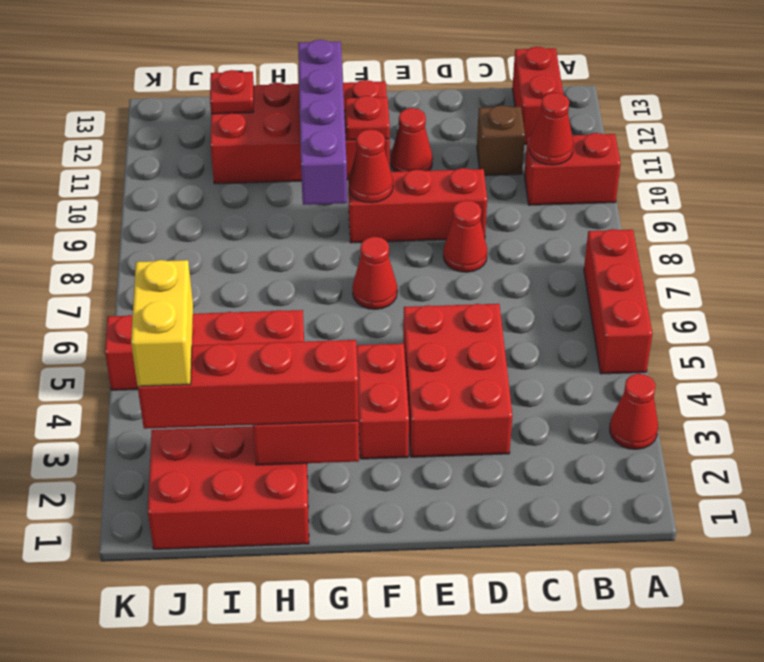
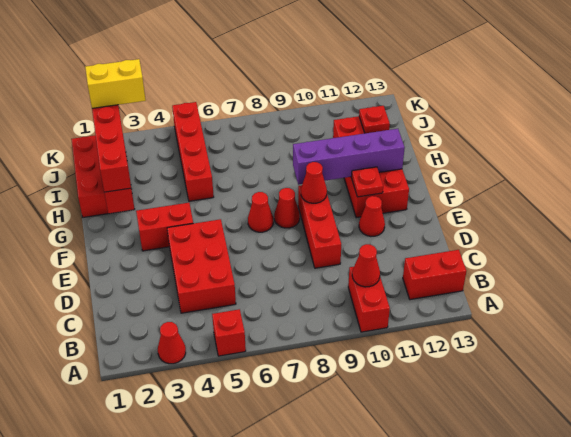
red 1x3 brick [584,229,653,374] -> red 1x1 brick [212,309,246,356]
brown 1x1 brick [477,105,525,176] -> none
red 2x3 brick [403,304,512,457] -> red 2x3 brick turned to [167,219,236,313]
red 1x1 cone [443,200,487,272] -> red 1x1 cone moved to [274,188,300,228]

